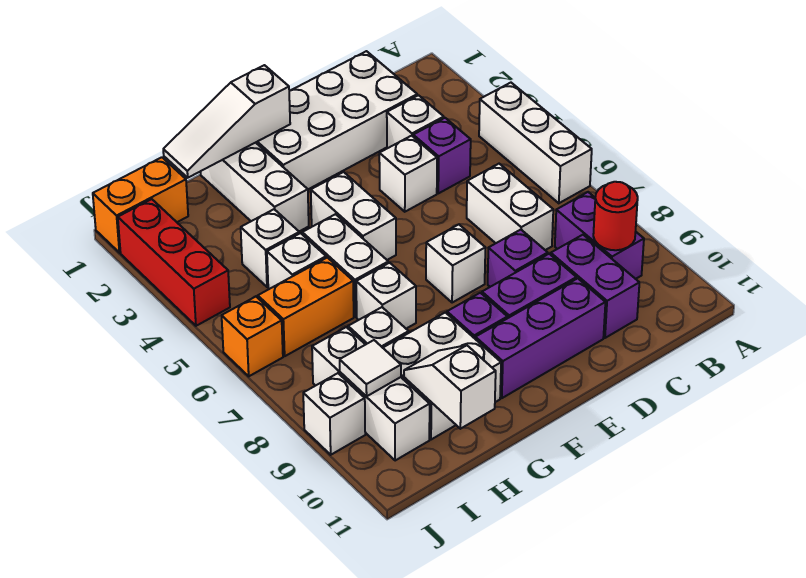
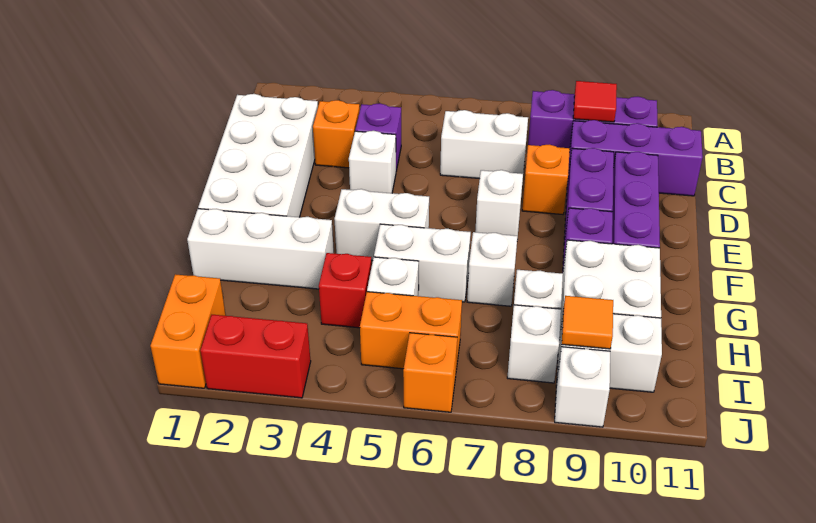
white 1x3 brick [479,83,592,203] -> none
purple 1x2 brick [555,192,644,279] -> purple 1x3 brick [528,90,658,152]
red 1x1 round brick [593,182,638,250] -> red 1x1 tile [573,81,617,122]
white 1x1 brick [387,95,444,148] -> orange 1x1 brick [313,100,360,168]
purple 1x2 brick [551,235,639,338] -> purple 1x3 brick [567,120,703,196]
purple 1x1 brick [488,230,548,287] -> orange 1x1 brick [522,145,570,214]
white 1x3 slope [163,65,290,178] -> none
white 1x1 brick [241,209,299,287] -> red 1x1 brick [319,253,372,328]
orange 1x2 brick [258,257,354,356] -> orange 1x2 brick turned to [360,292,462,369]
white 1x2 slope [404,345,496,429] -> none
white 1x1 tile [340,340,401,396] -> orange 1x1 tile [562,296,613,349]
red 1x3 brick [118,199,230,326] -> red 1x2 brick [200,315,311,398]

